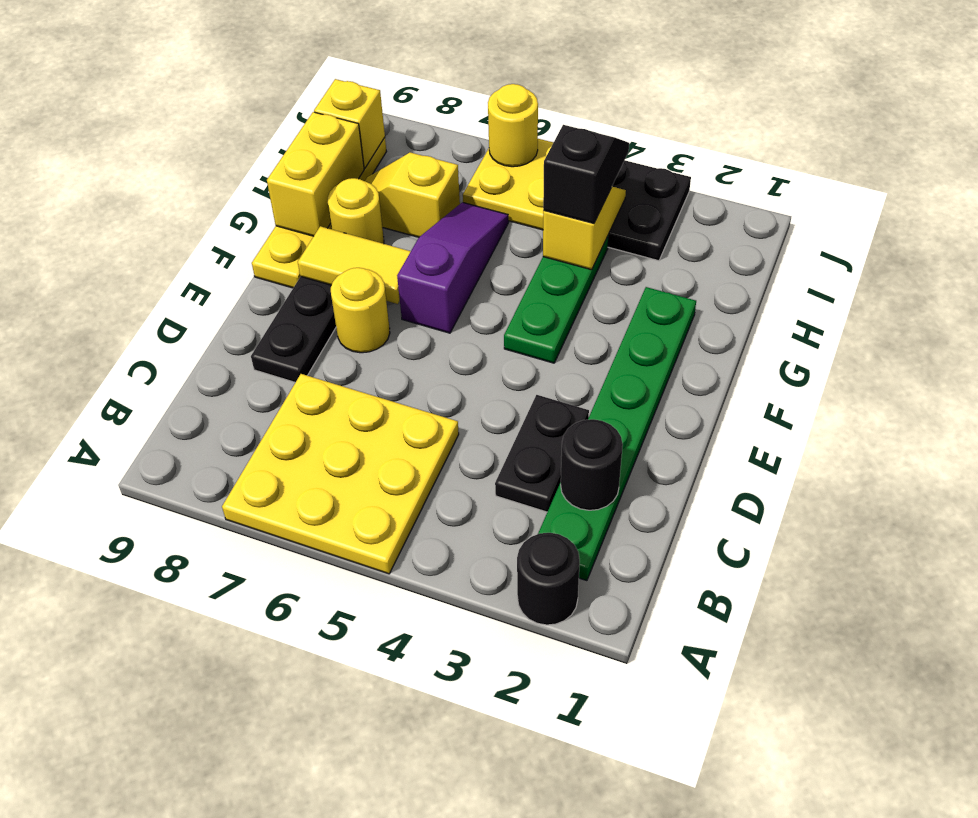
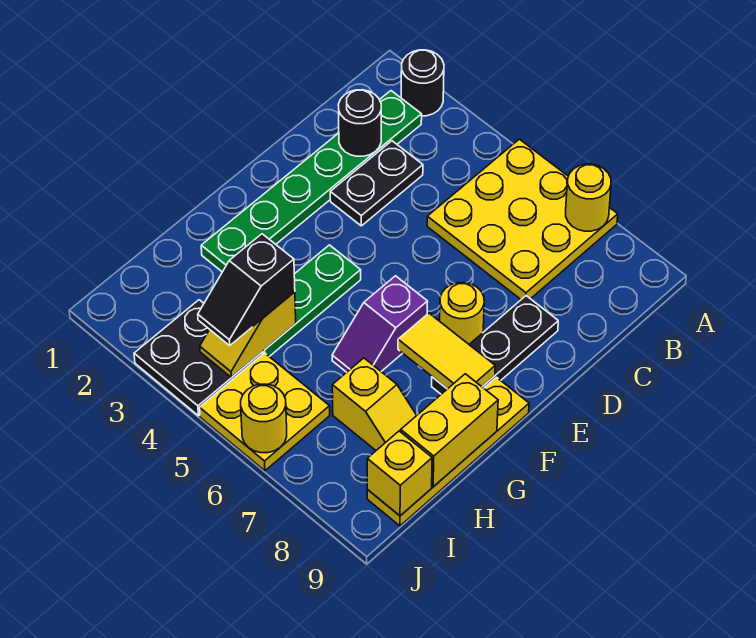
purple 1x3 slope [397,202,509,333] -> purple 1x2 slope [332,276,428,372]
yellow 1x1 round brick [328,178,384,244] -> yellow 1x1 round brick moved to [566,164,611,231]

